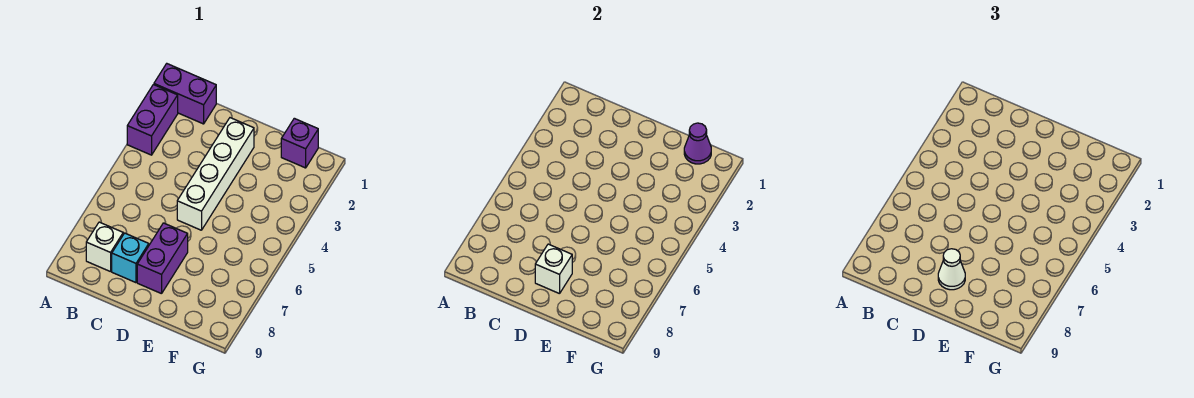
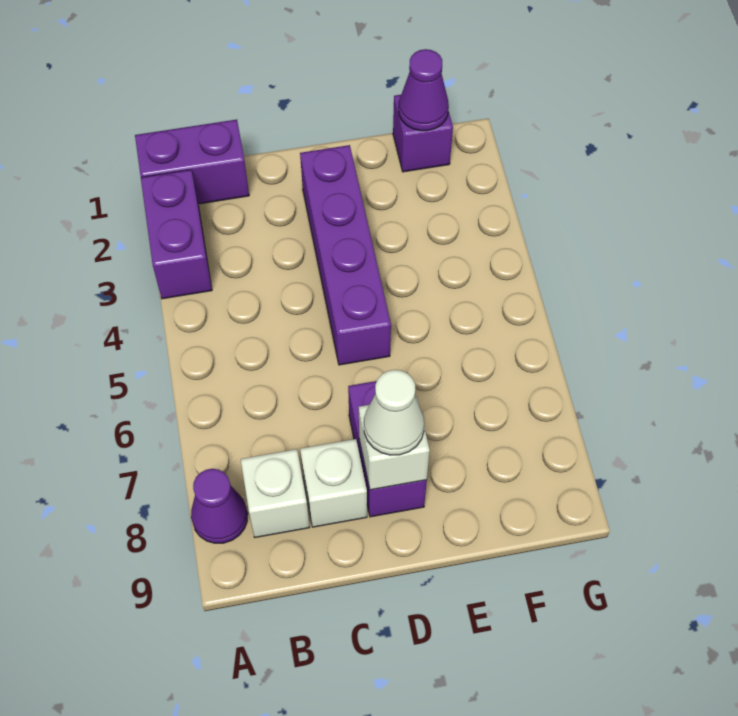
none -> purple 1x1 cone [191,469,248,543]
cyan 1x1 brick [112,233,149,283] -> white 1x1 brick [300,439,367,527]
white 1x4 brick [177,118,254,230] -> purple 1x4 brick [300,145,391,365]

